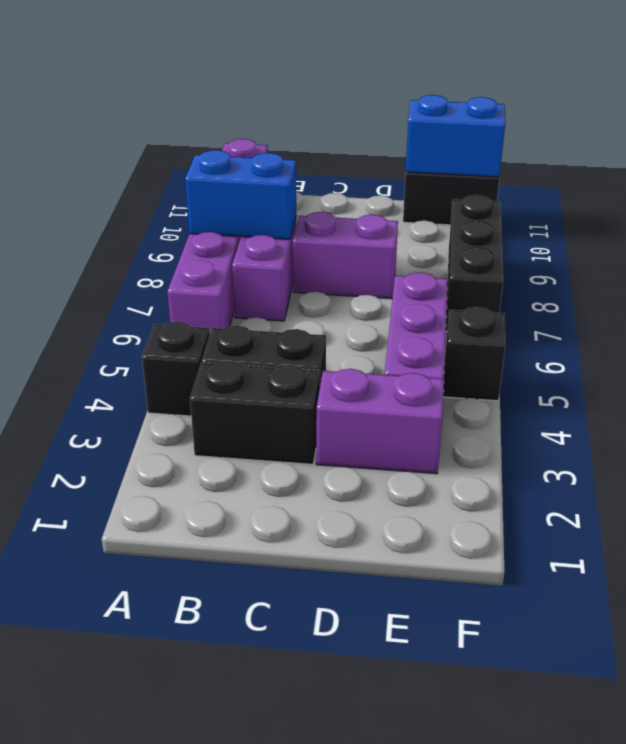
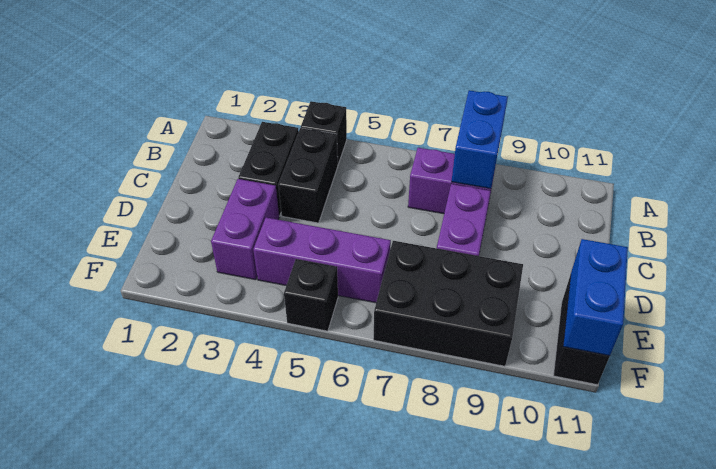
purple 1x6 brick [167,139,268,333] -> none
black 1x3 brick [446,195,503,331] -> black 2x3 brick [373,241,523,366]

